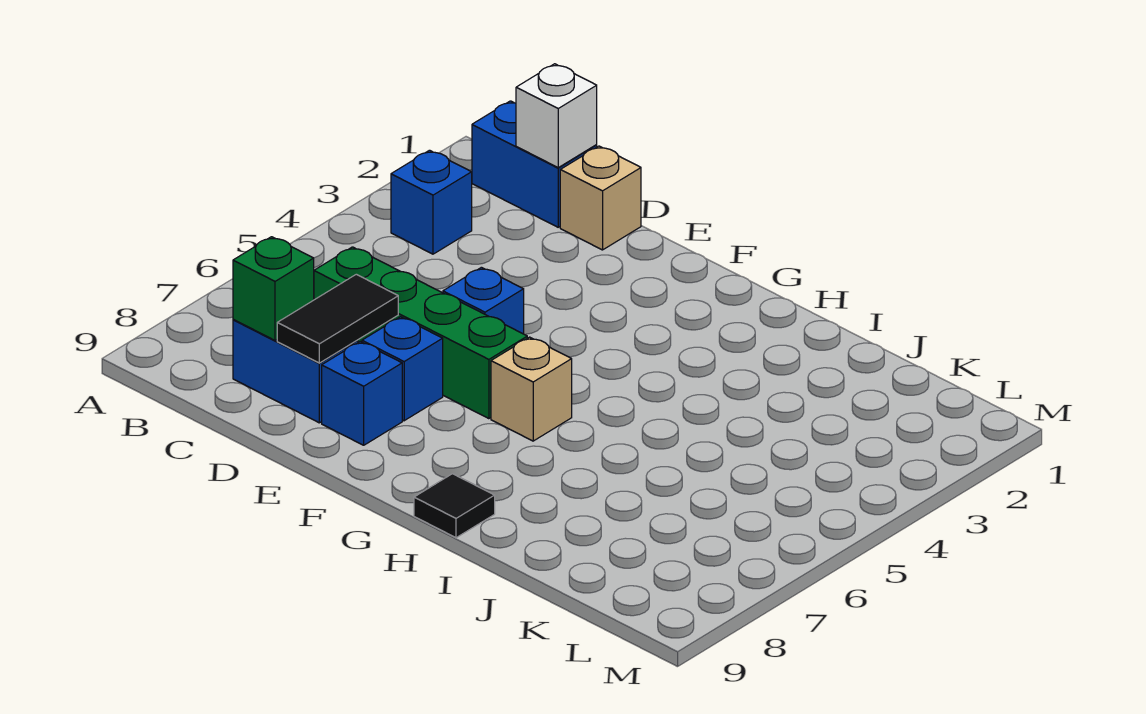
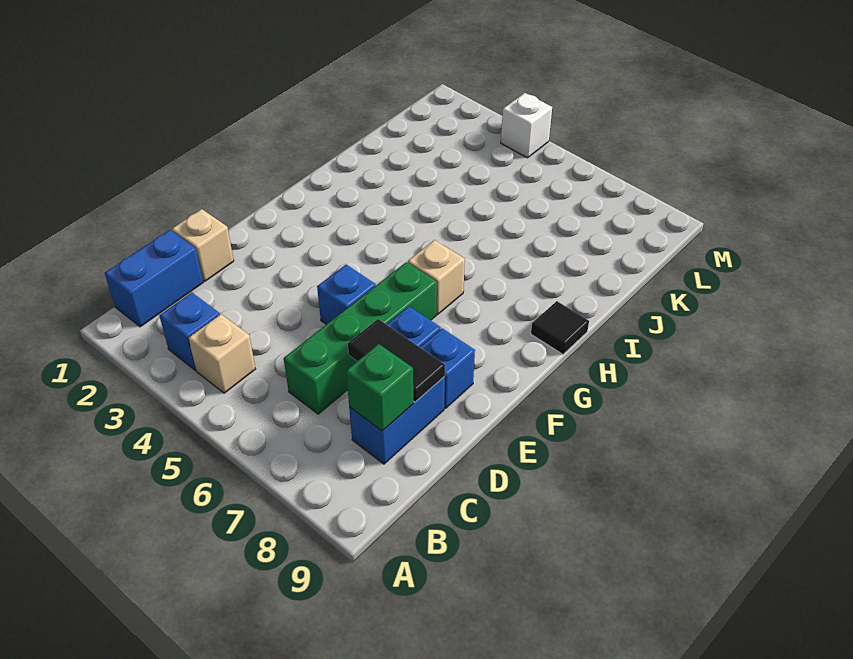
none -> tan 1x1 brick [188,314,255,393]
white 1x1 brick [516,64,597,167] -> white 1x1 brick moved to [501,93,552,158]

